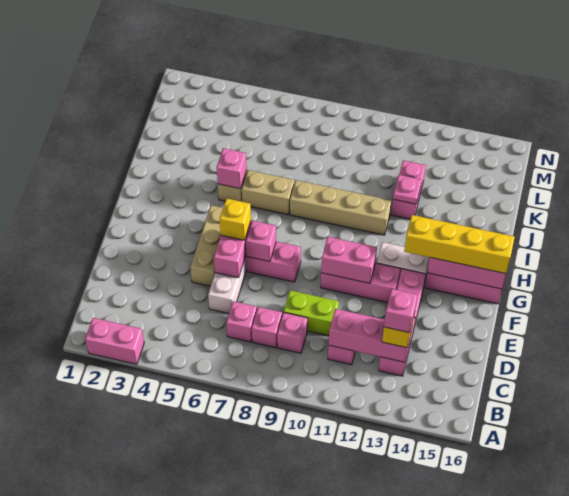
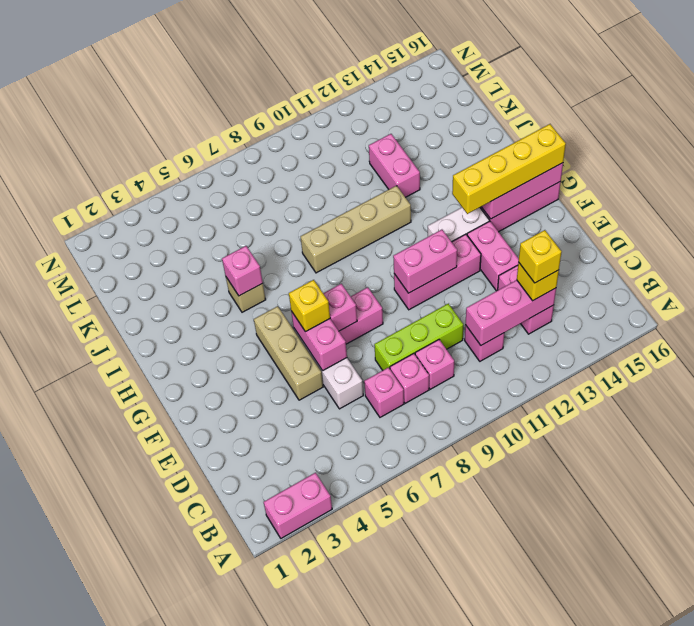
pink 1x1 brick [384,289,417,333] -> yellow 1x1 brick [519,230,561,283]
lime 1x2 brick [284,290,339,336] -> lime 1x3 brick [374,304,463,370]
tan 1x2 brick [242,170,295,215] -> none
pink 1x1 plate [393,175,422,204] -> none

